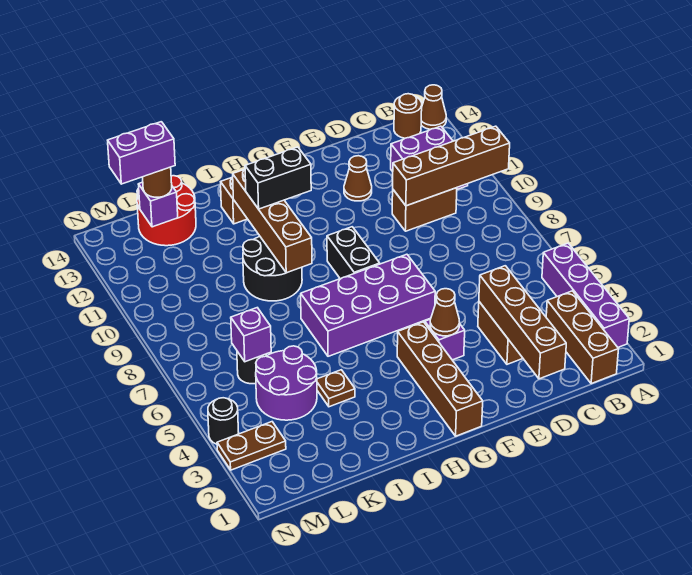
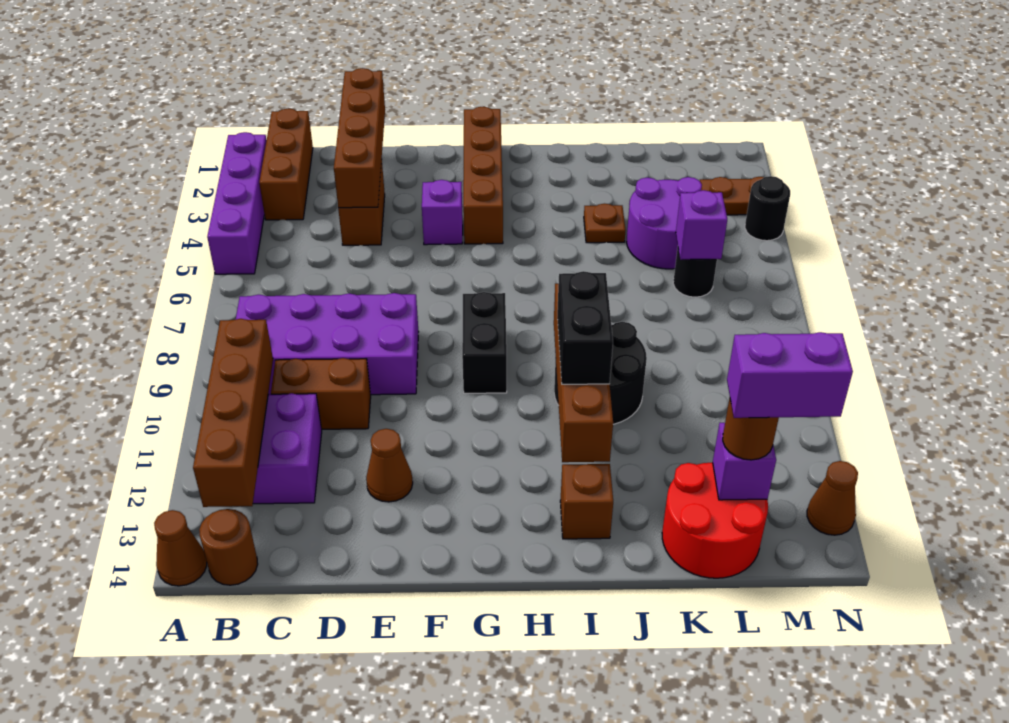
brown 1x4 brick [393,126,510,206] -> brown 1x4 brick turned to [193,319,273,507]
brown 1x1 cone [430,289,460,336] -> brown 1x1 cone moved to [807,461,858,535]
purple 2x4 brick [301,254,435,356] -> purple 2x4 brick moved to [236,293,419,395]
black 1x2 brick [245,147,311,209] -> black 1x2 brick turned to [557,271,613,384]

